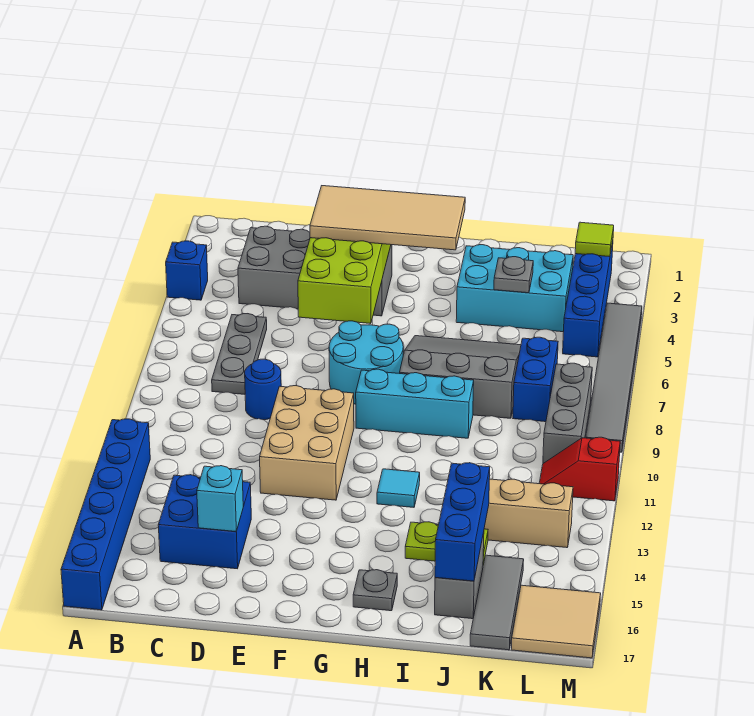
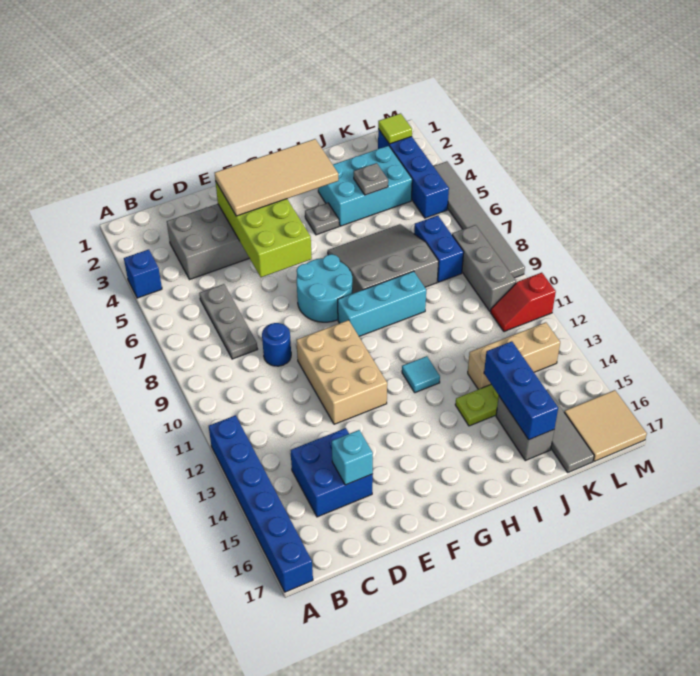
grey 1x1 plate [353,570,397,611] -> grey 1x1 plate moved to [305,203,339,235]

